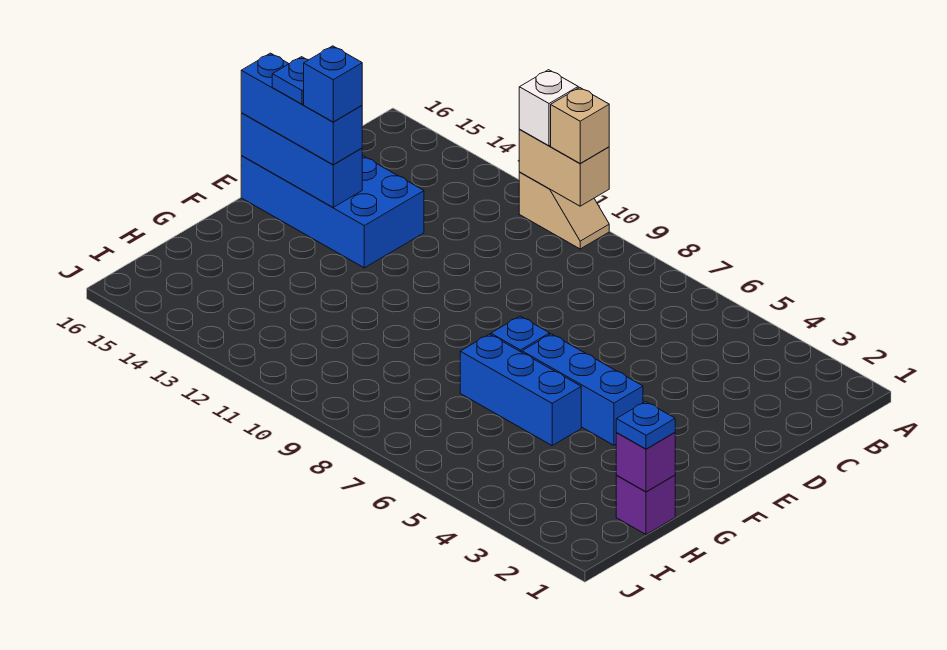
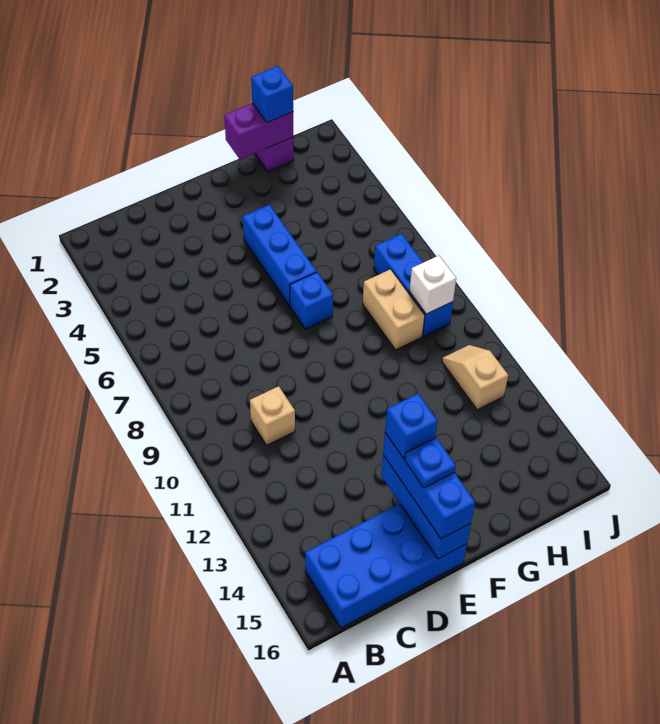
tan 1x2 slope [519,172,609,249] -> tan 1x2 slope moved to [442,345,508,410]
tan 1x2 brick [519,130,609,206] -> tan 1x2 brick moved to [363,269,425,350]
tan 1x1 brick [551,87,609,163] -> tan 1x1 brick moved to [250,386,295,445]
white 1x1 brick [519,70,578,146] -> white 1x1 brick moved to [409,256,456,314]
blue 2x4 brick [241,156,424,268] -> blue 2x4 brick turned to [305,504,467,628]
blue 1x3 brick [460,334,581,445] -> blue 1x3 brick moved to [374,234,453,336]
purple 1x1 brick [616,433,675,492] -> purple 1x2 brick [224,103,293,160]
blue 1x1 plate [616,402,675,449] -> blue 1x1 brick [251,66,293,123]

